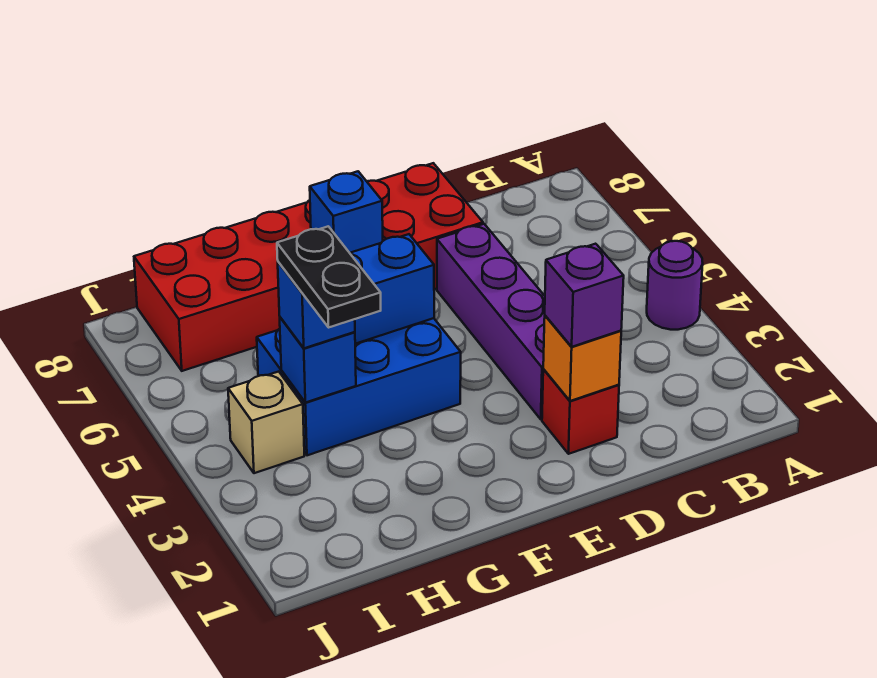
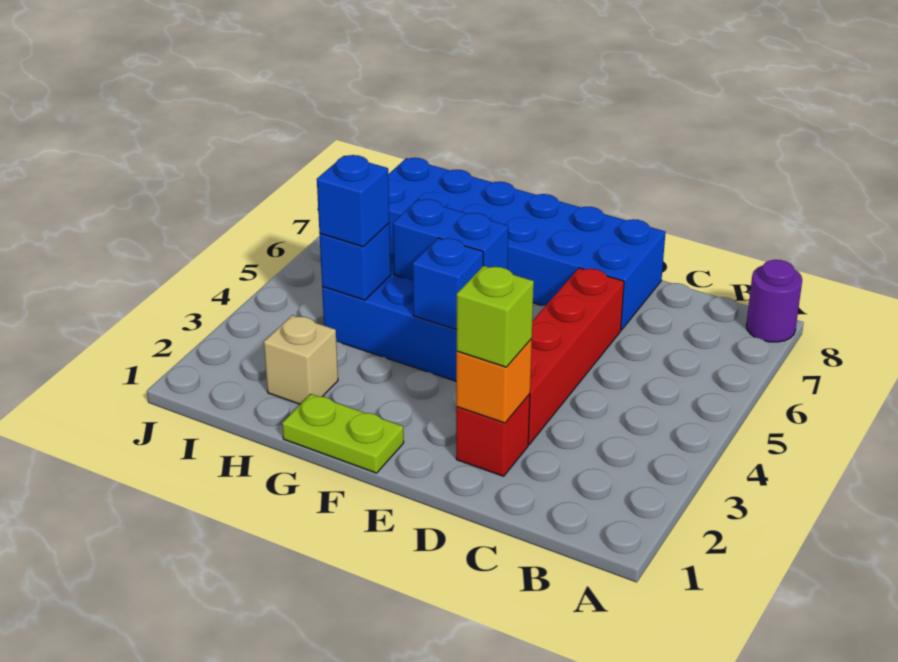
purple 1x1 round brick [647,241,703,330] -> purple 1x1 round brick moved to [746,260,802,342]
purple 1x1 brick [545,244,624,347] -> lime 1x1 brick [457,266,534,367]
purple 1x4 brick [437,224,545,419] -> red 1x4 brick [528,268,624,444]
red 2x6 brick [134,163,483,371] -> blue 2x6 brick [388,158,666,330]
none -> lime 1x2 plate [282,394,404,473]
blue 1x1 brick [310,171,383,253] -> blue 1x1 brick moved to [413,238,483,330]
black 1x2 plate [277,226,381,327] -> none
tan 1x1 brick [228,372,304,473] -> tan 1x1 brick moved to [264,315,338,404]

